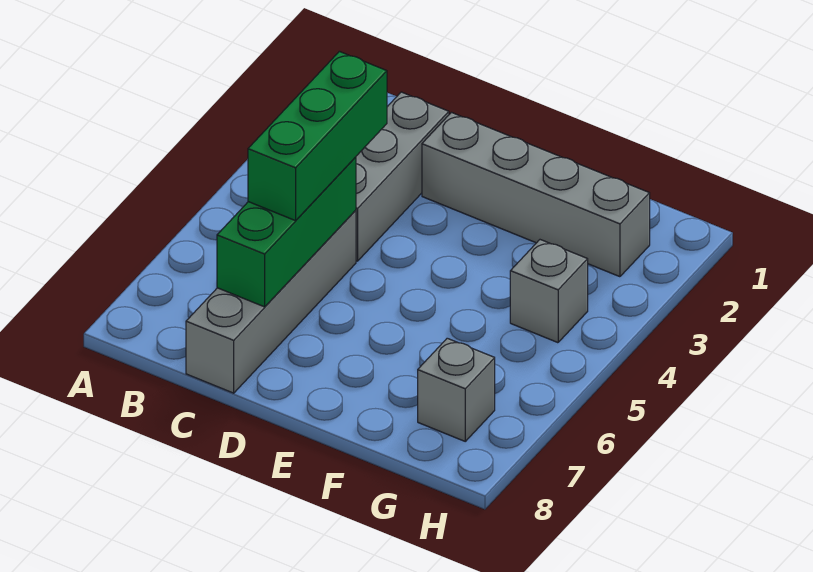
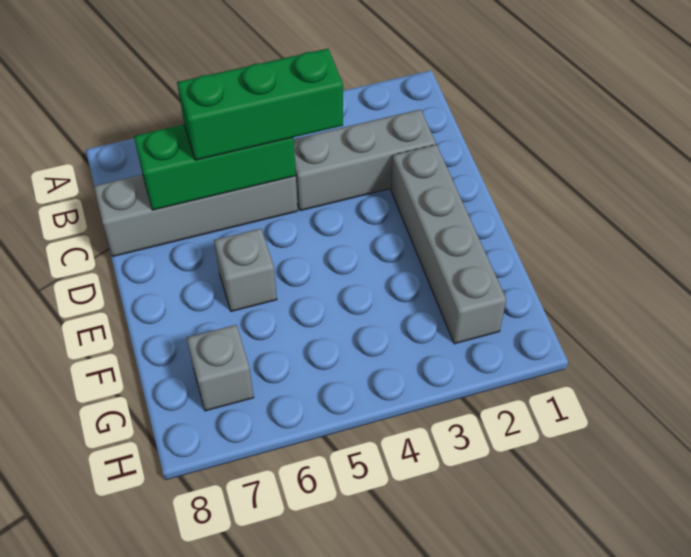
grey 1x1 brick [510,240,588,343] -> grey 1x1 brick moved to [214,228,277,311]

